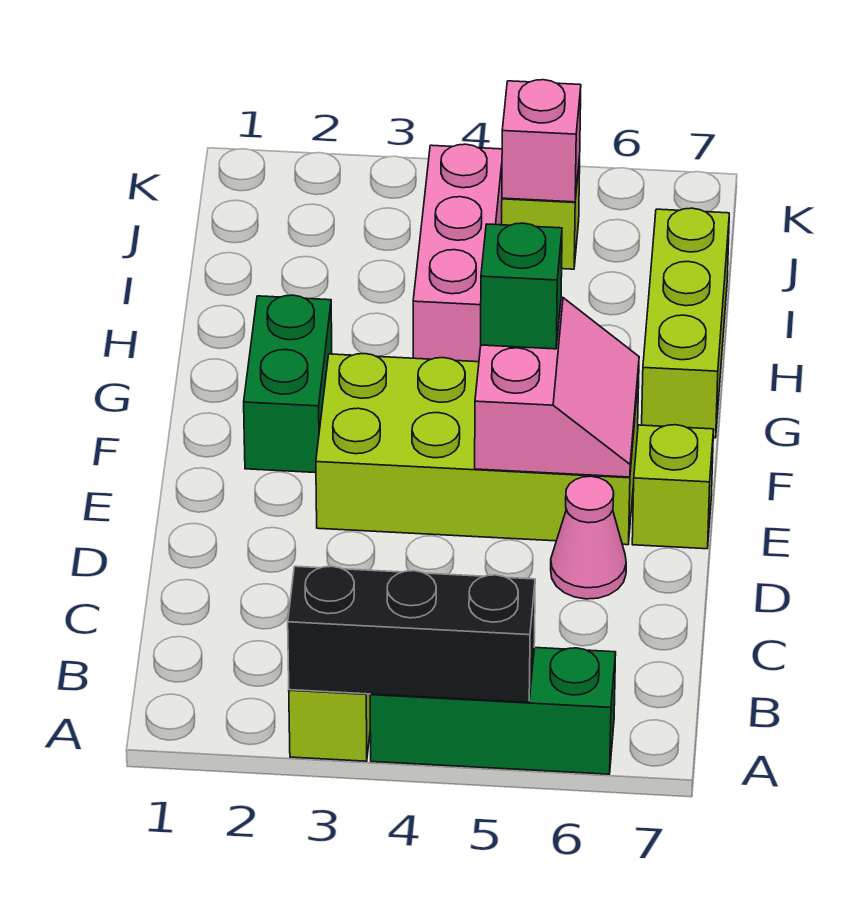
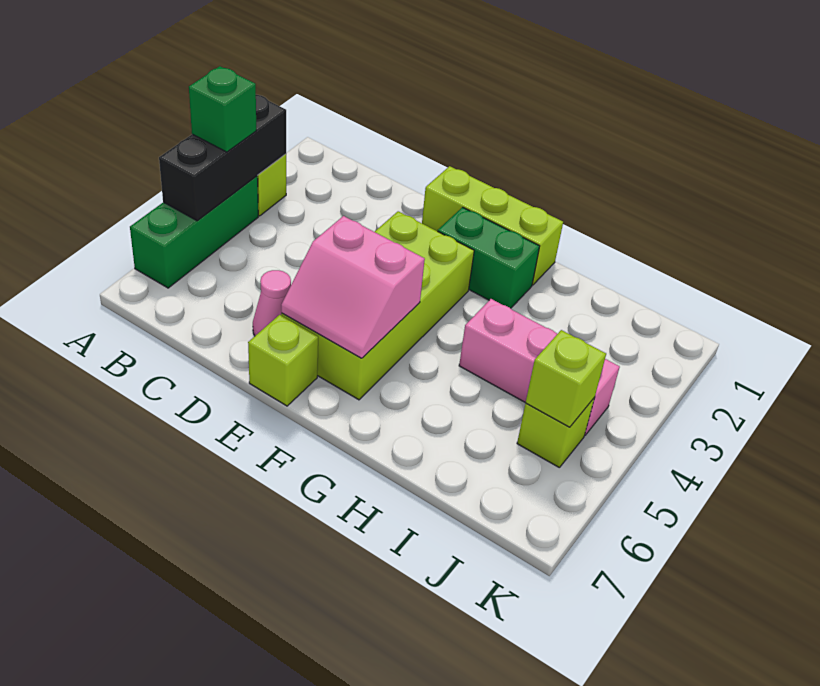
green 1x1 brick [481,223,562,349] -> green 1x1 brick moved to [189,66,256,152]
lime 1x3 brick [642,208,729,438] -> lime 1x3 brick moved to [422,166,563,285]
pink 1x1 brick [502,80,581,202] -> lime 1x1 brick [526,330,606,427]

